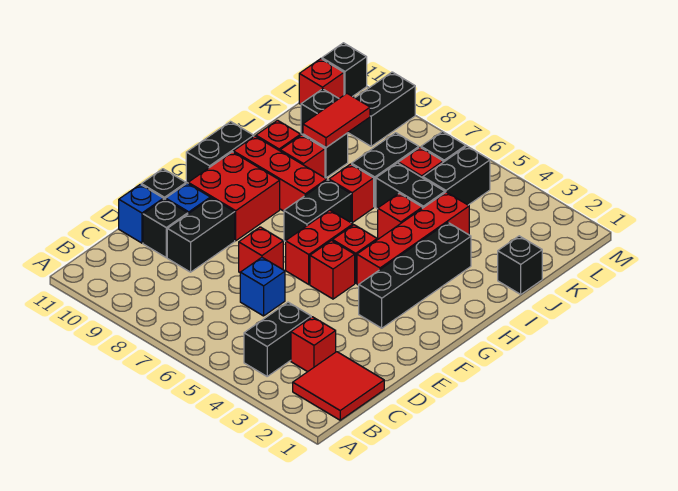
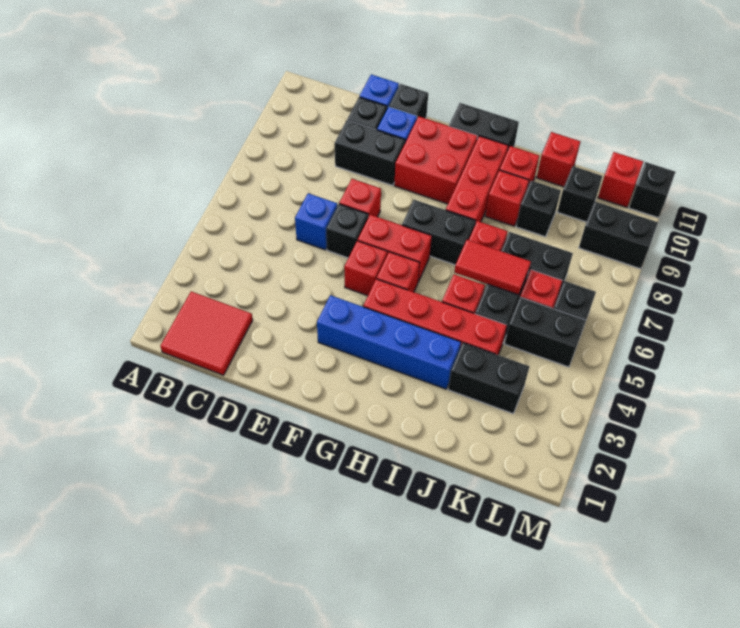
black 1x2 brick [244,302,311,376] -> black 1x2 brick moved to [448,343,529,414]
red 1x1 brick [291,317,336,372] -> red 1x1 brick moved to [537,132,580,187]
black 1x4 brick [359,223,471,328] -> blue 1x4 brick [317,295,461,389]
black 1x1 brick [498,236,542,294] -> black 1x1 brick moved to [326,204,368,258]
red 1x2 tile [303,94,370,147] -> red 1x2 tile moved to [455,240,531,295]

